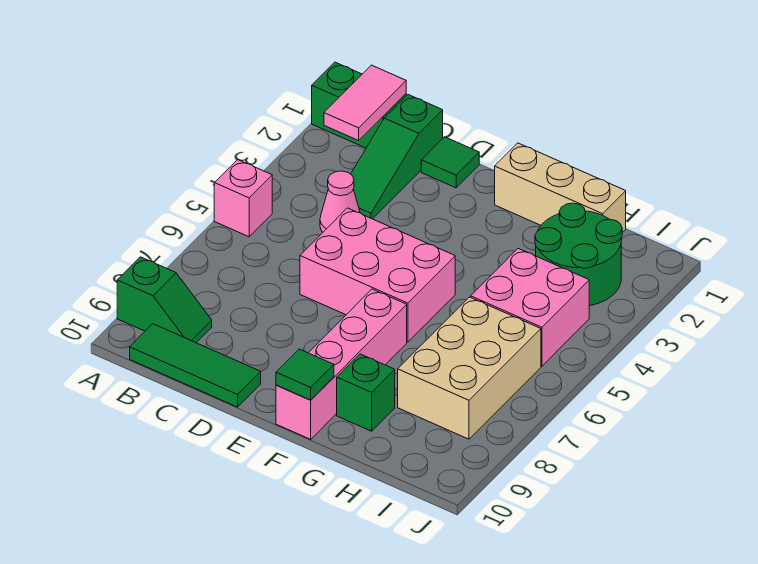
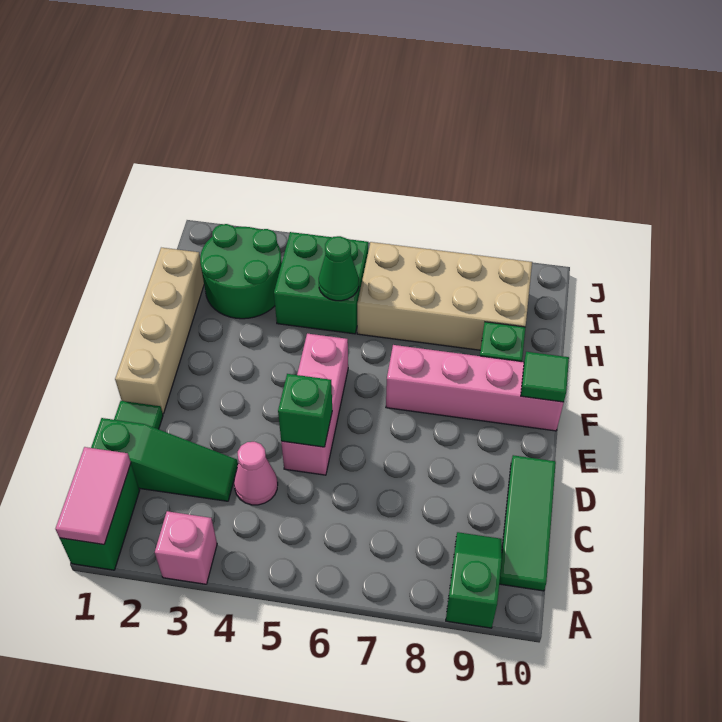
pink 1x1 brick [214,160,272,237] -> pink 1x1 brick moved to [155,511,217,584]
pink 1x2 tile [324,65,406,140] -> pink 1x2 tile turned to [55,447,131,544]
pink 2x3 brick [300,208,455,342] -> pink 1x3 brick [281,334,348,475]
none -> green 1x1 brick [278,374,332,447]
tan 1x3 brick [495,143,626,233] -> tan 1x4 brick [115,248,204,413]
pink 2x2 brick [471,249,589,366] -> green 2x2 brick [274,232,368,334]
none -> green 1x1 cone [319,236,359,301]
tan 2x3 brick [398,297,541,439] -> tan 2x4 brick [357,242,532,350]

